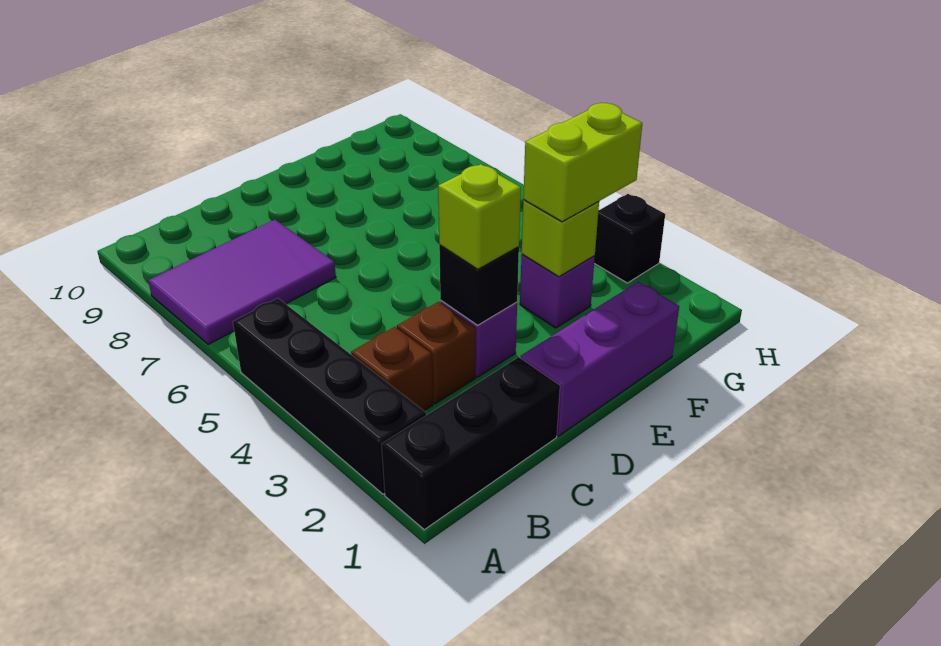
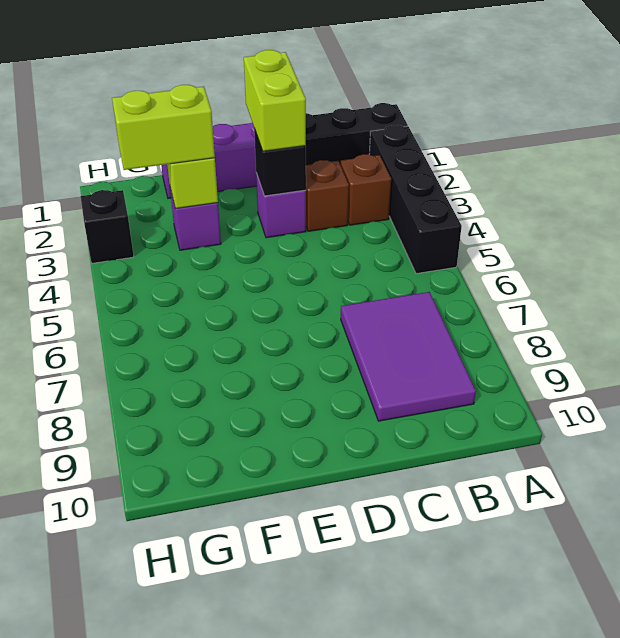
purple 2x3 tile [148,220,336,344] -> purple 2x3 tile turned to [341,292,476,421]
lime 1x1 brick [438,164,521,269] -> lime 1x2 brick [244,50,306,151]

